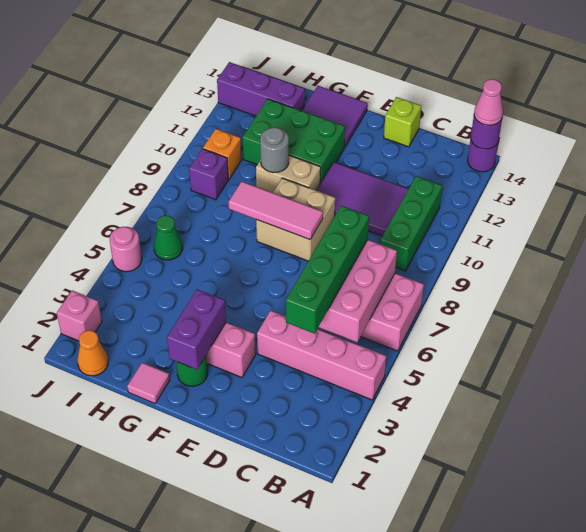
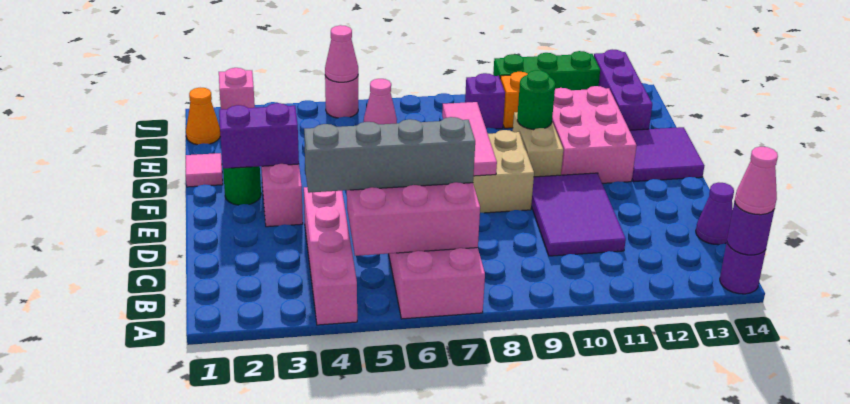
green 1x3 brick [380,176,442,271] -> green 1x3 brick moved to [493,51,600,90]
green 1x4 brick [286,206,369,334] -> grey 1x4 brick [304,117,475,193]
none -> purple 1x1 cone [696,182,734,245]
lime 1x1 brick [384,97,421,147] -> none
green 2x3 brick [243,99,345,184] -> pink 2x3 brick [552,86,637,183]
grey 1x1 round brick [260,127,289,173] -> green 1x1 round brick [517,70,555,130]
green 1x1 cone [154,215,183,260] -> pink 1x1 cone [364,79,397,124]
none -> pink 1x1 cone [325,25,358,82]

